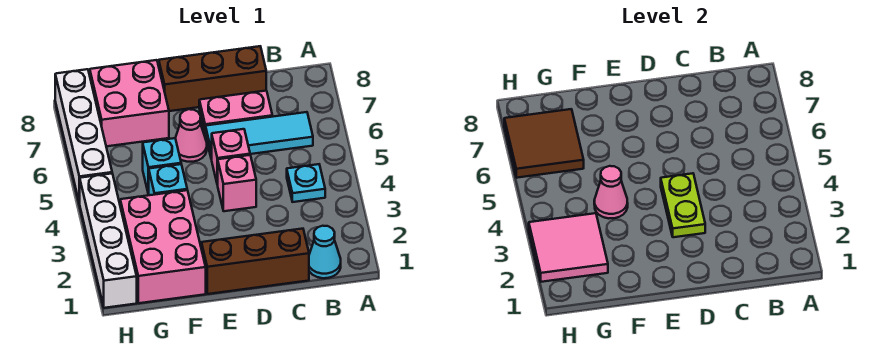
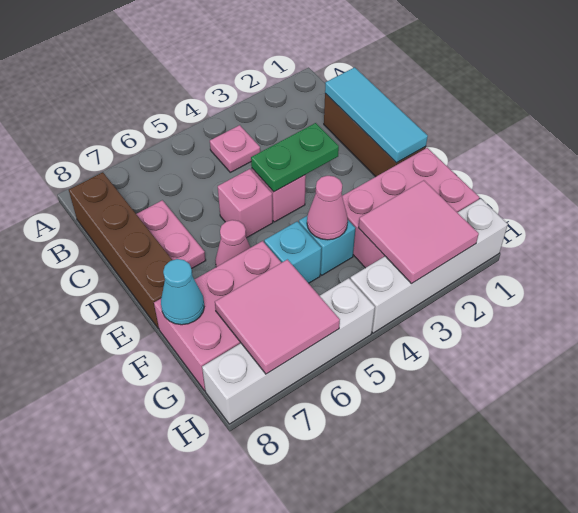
cyan 1x1 cone [309,226,341,278] -> cyan 1x1 cone moved to [161,259,204,325]
cyan 1x1 plate [287,164,325,202] -> pink 1x1 plate [210,125,260,172]
cyan 1x3 tile [205,112,313,159] -> cyan 1x3 tile moved to [325,67,428,163]
brown 1x3 brick [159,46,266,111] -> brown 1x4 brick [69,172,172,329]
lime 1x2 plate [661,173,705,237] -> green 1x2 plate [251,123,339,192]
pink 2x2 brick [90,60,169,146] -> pink 2x3 brick [154,241,281,391]
brown 2x2 tile [504,109,584,178] -> pink 2x2 tile [215,260,340,374]

